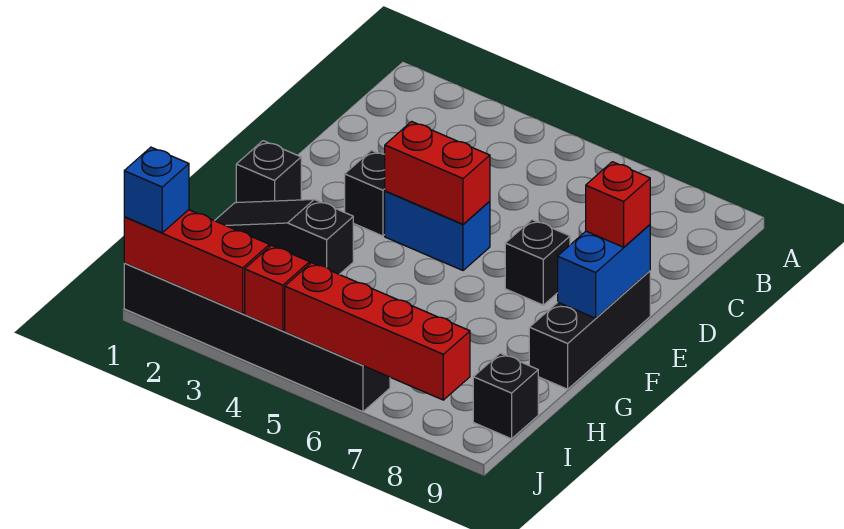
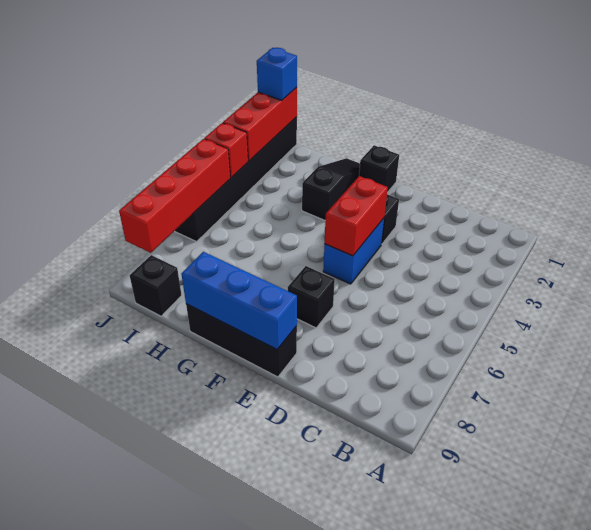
blue 1x2 brick [558,225,650,318] -> blue 1x3 brick [181,252,297,350]
red 1x1 brick [586,162,650,247] -> none

